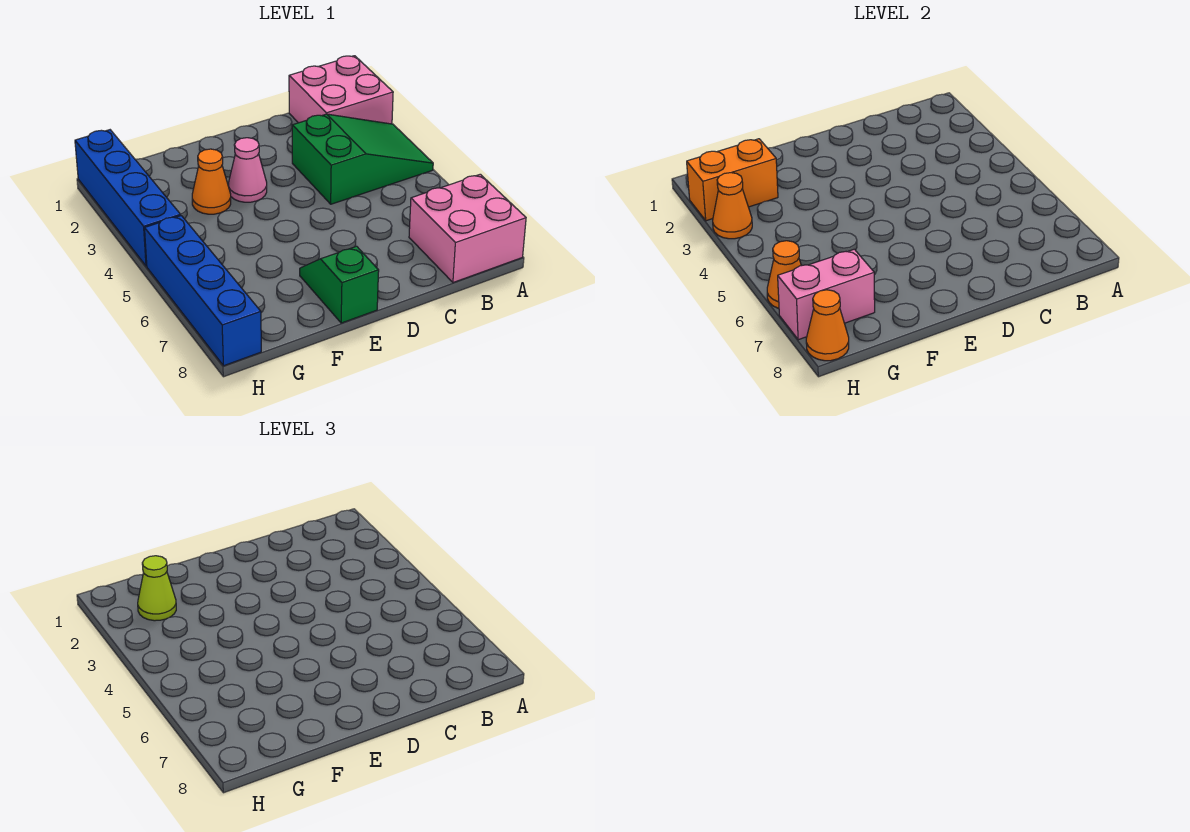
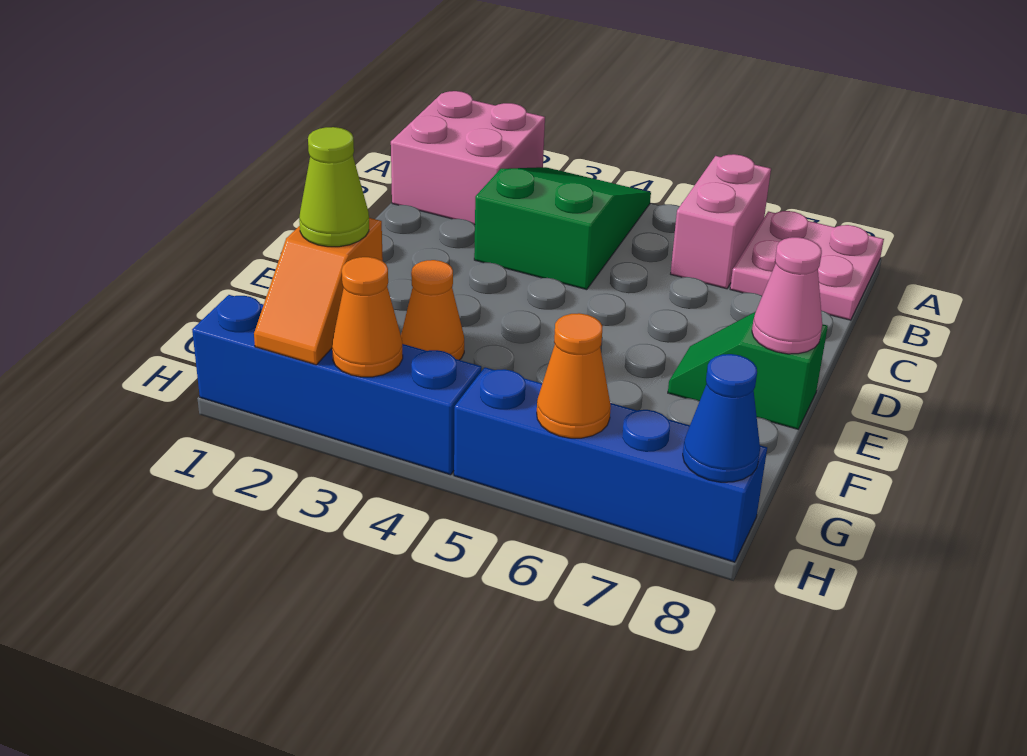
pink 2x2 brick [409,174,526,283] -> pink 2x2 plate [730,211,884,320]
pink 1x1 cone [229,138,267,202] -> pink 1x1 cone moved to [752,237,822,354]
orange 1x2 brick [687,139,778,221] -> orange 1x2 slope [254,218,383,365]
pink 1x2 brick [778,249,875,340] -> pink 1x2 brick moved to [671,154,771,289]
orange 1x1 cone [806,290,849,361] -> blue 1x1 cone [683,354,760,482]

